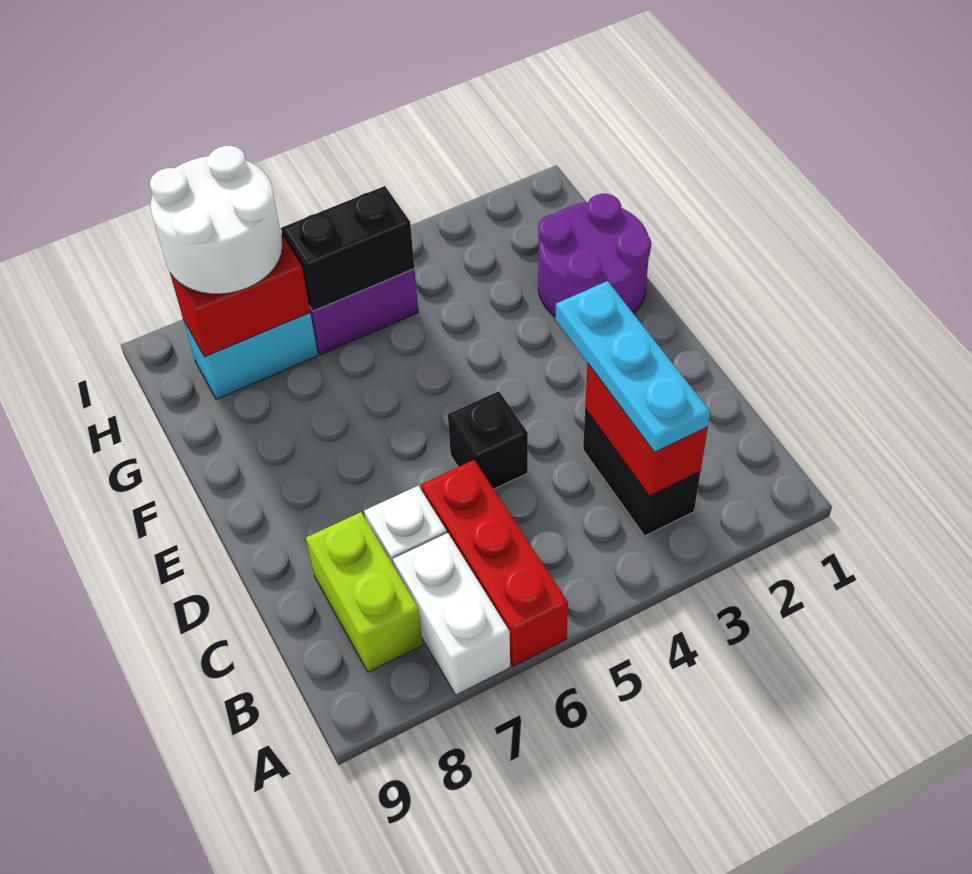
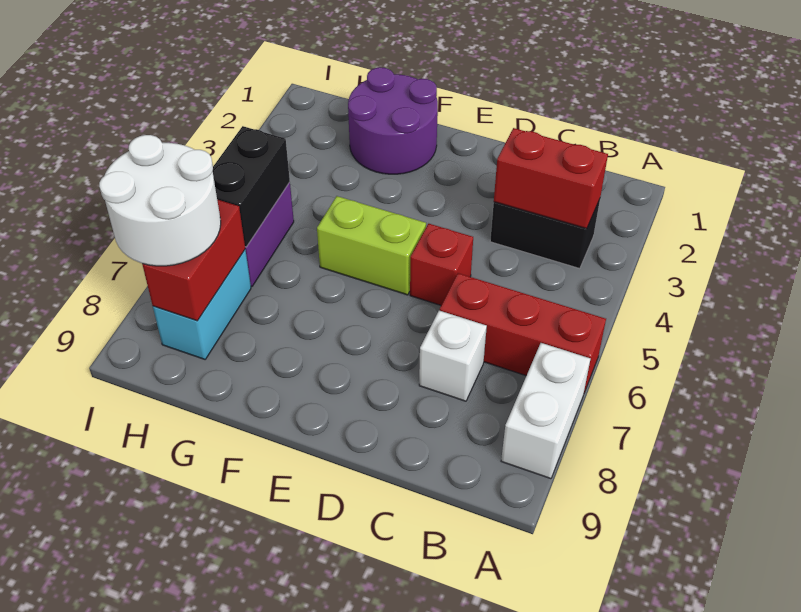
white 1x2 brick [393,533,510,695] -> white 1x2 brick turned to [501,343,590,479]
cyan 1x3 plate [555,281,710,452] -> none
lime 1x2 brick [306,512,423,672] -> lime 1x2 brick moved to [317,196,426,295]
black 1x1 brick [448,391,528,489] -> red 1x1 brick [410,224,473,305]

